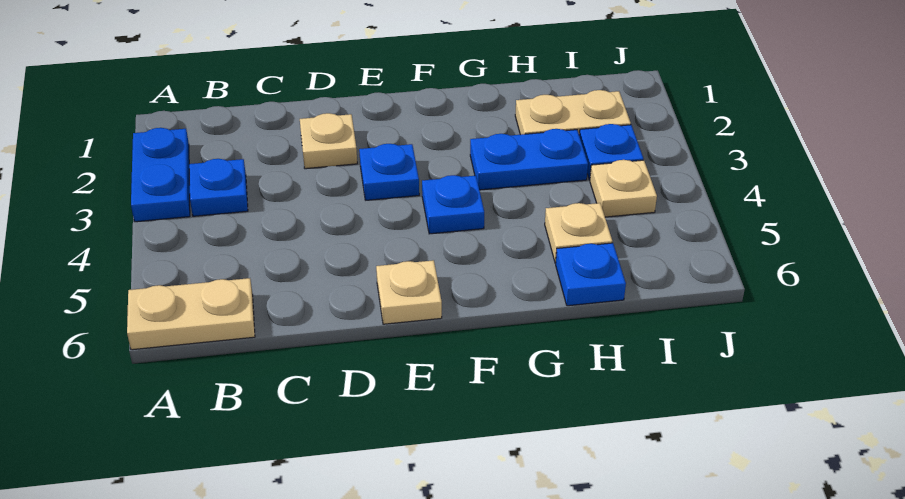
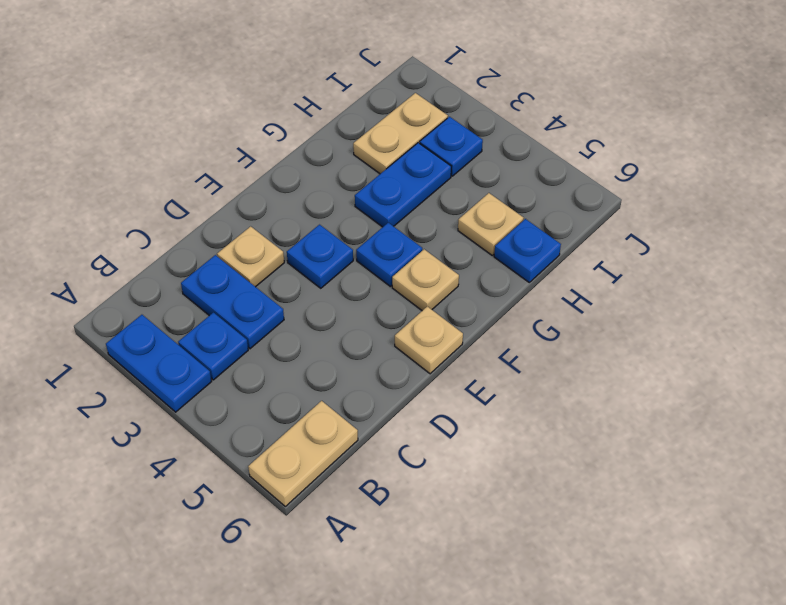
none -> blue 1x2 plate [181,255,284,349]
tan 1x1 plate [590,160,657,217] -> tan 1x1 plate moved to [392,249,459,311]

